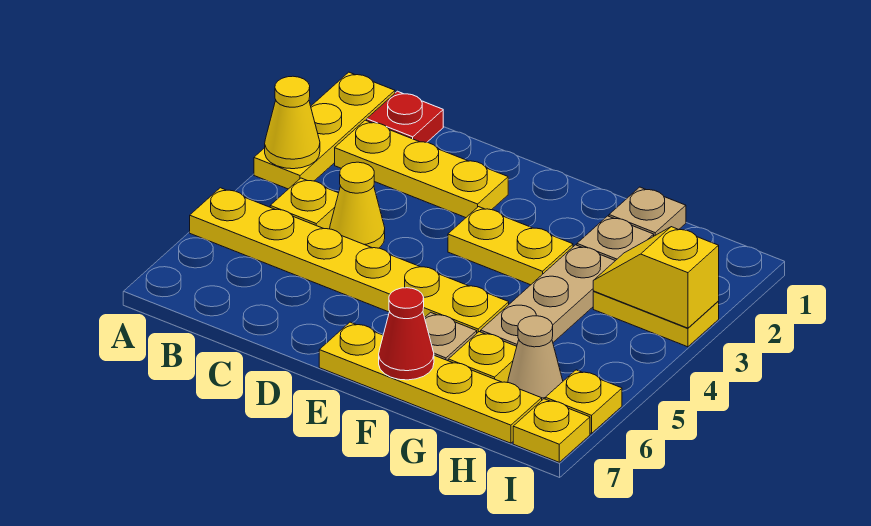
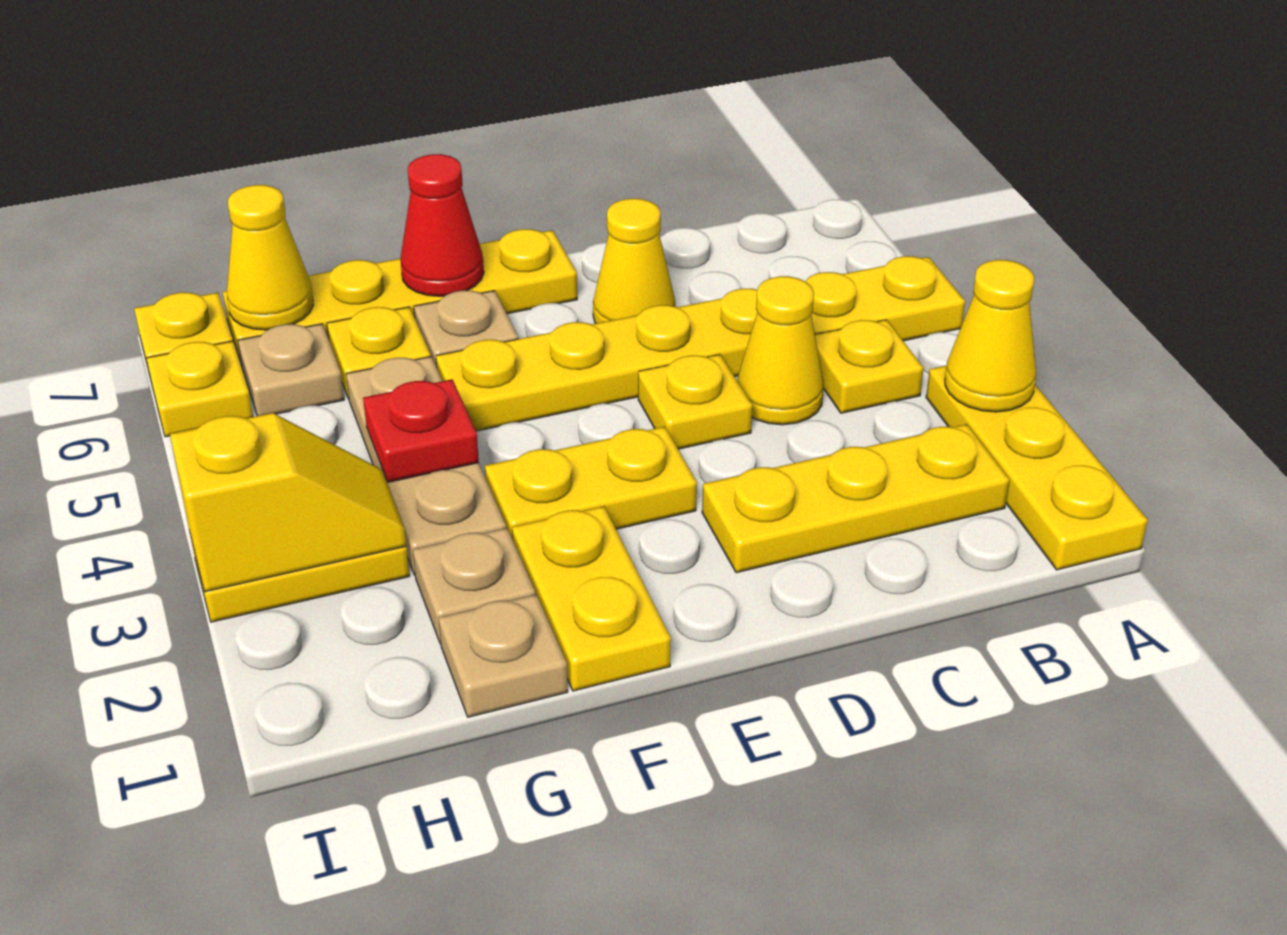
red 1x1 plate [367,91,443,142] -> red 1x1 plate moved to [363,379,479,482]
none -> yellow 1x1 plate [638,354,752,449]
none -> yellow 1x1 cone [593,199,675,324]
none -> yellow 1x2 plate [512,506,671,691]
tan 1x1 cone [508,316,563,400] -> tan 1x1 plate [238,324,344,416]
none -> yellow 1x1 cone [227,185,314,330]

